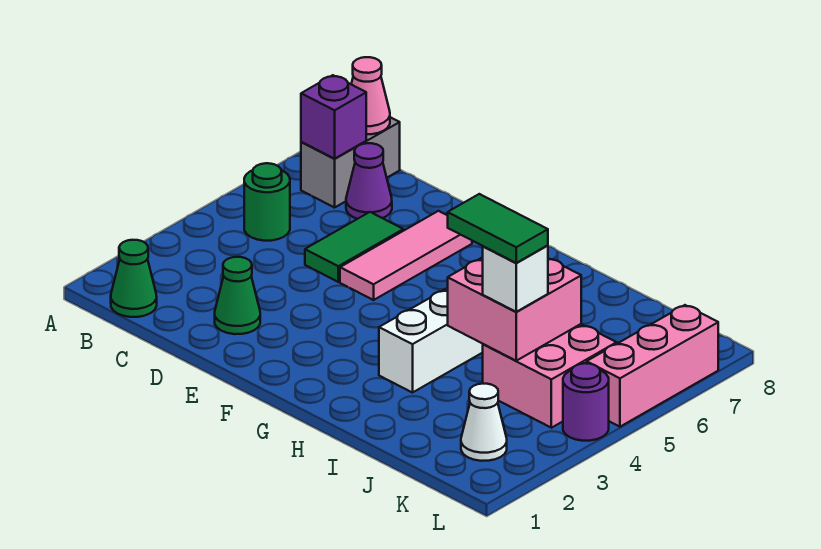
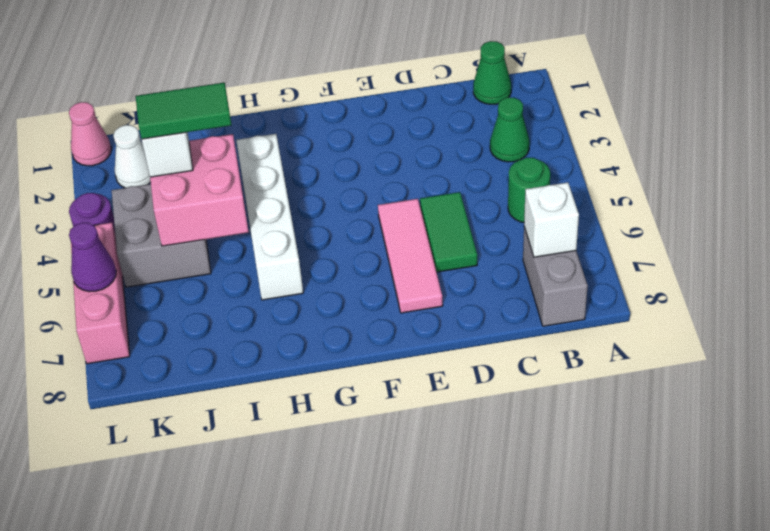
purple 1x1 brick [301,75,366,159] -> white 1x1 brick [524,182,579,257]
pink 1x1 cone [351,57,390,134] -> pink 1x1 cone moved to [69,102,111,166]
purple 1x1 cone [346,143,392,219] -> purple 1x1 cone moved to [69,223,116,292]
green 1x1 cone [215,257,260,334] -> green 1x1 cone moved to [490,97,530,162]
pink 2x2 brick [483,324,617,428] -> grey 2x2 brick [112,184,211,287]

